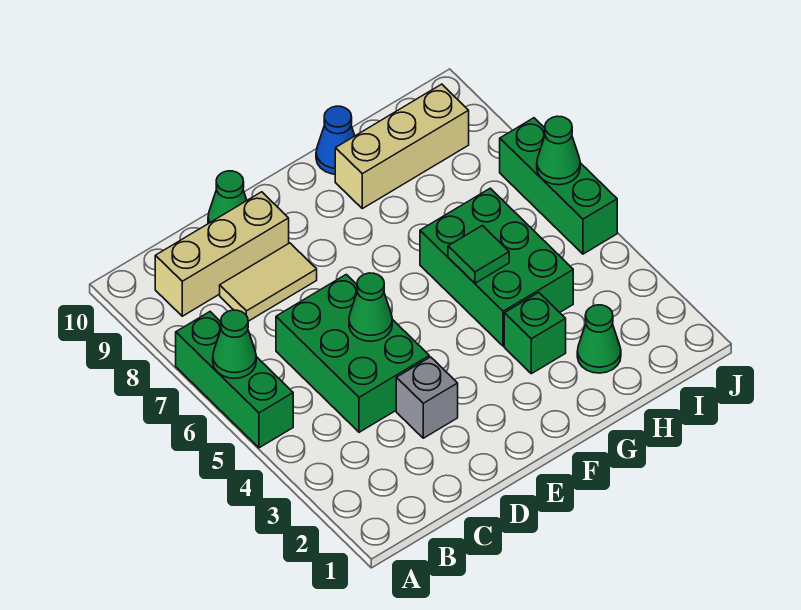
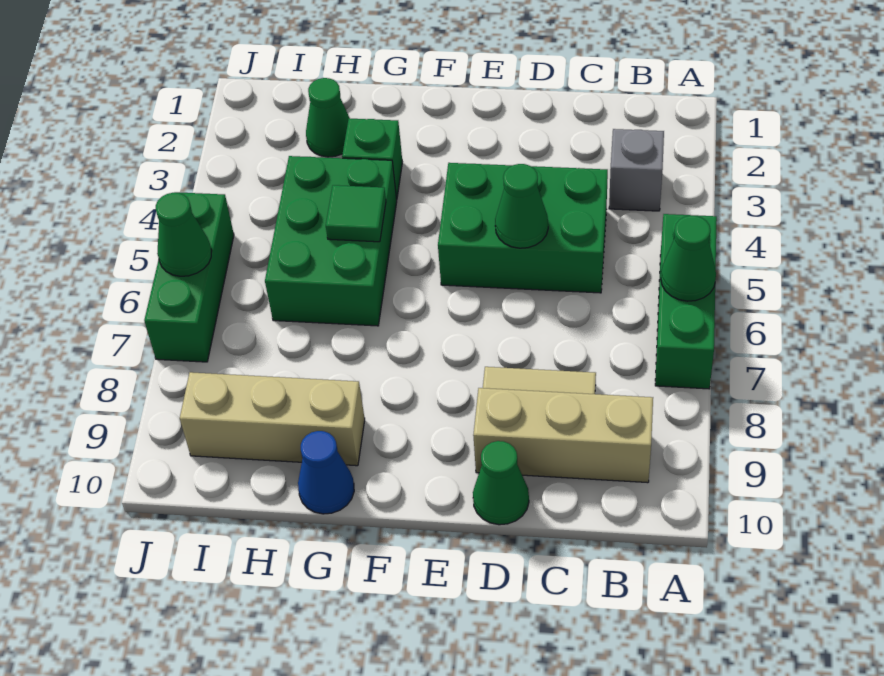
green 2x3 brick [276,275,429,432] -> green 2x3 brick turned to [438,163,608,293]
grey 1x1 brick [396,357,458,438] -> grey 1x1 brick moved to [609,129,664,211]

